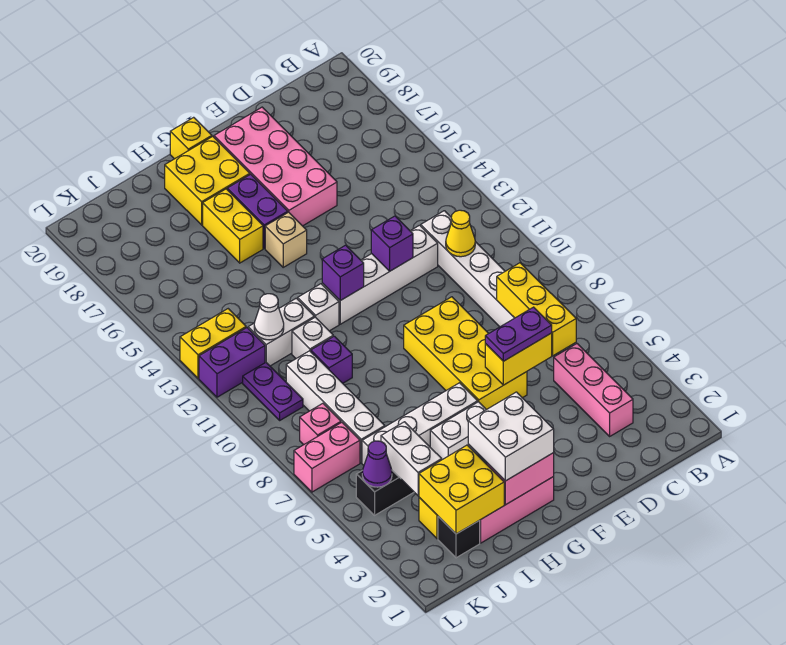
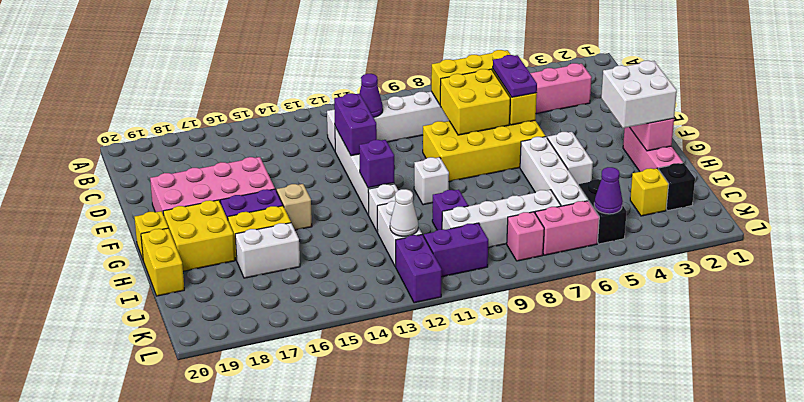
yellow 1x1 cone [446,210,475,257] -> purple 1x1 cone [360,74,383,118]
purple 1x1 brick [371,216,413,271] -> purple 1x2 brick [334,93,377,156]
yellow 2x2 brick [419,445,504,534] -> yellow 2x2 brick moved to [440,69,510,135]
white 1x1 brick [292,317,333,358] -> white 1x1 brick moved to [414,157,449,205]
white 1x2 brick [381,422,442,496] -> white 1x2 brick moved to [235,223,300,278]
pink 1x2 brick [294,422,360,492] -> pink 1x2 brick turned to [535,201,599,255]
purple 1x2 plate [243,363,303,420] -> purple 1x2 brick [424,223,488,277]
yellow 1x2 brick [180,309,246,378] -> yellow 1x2 brick moved to [141,228,184,296]

